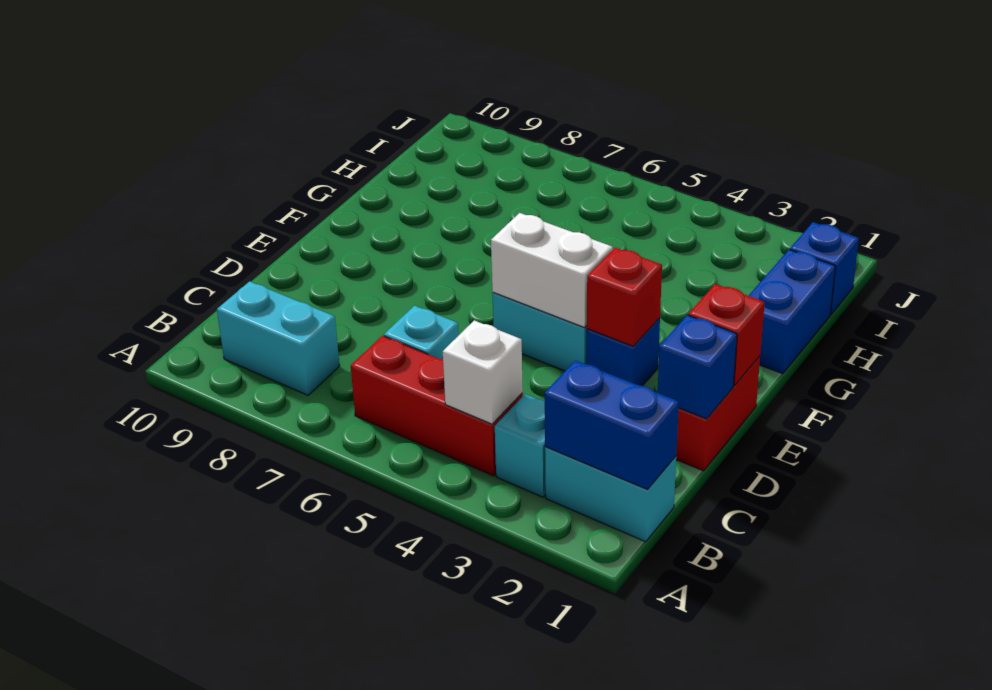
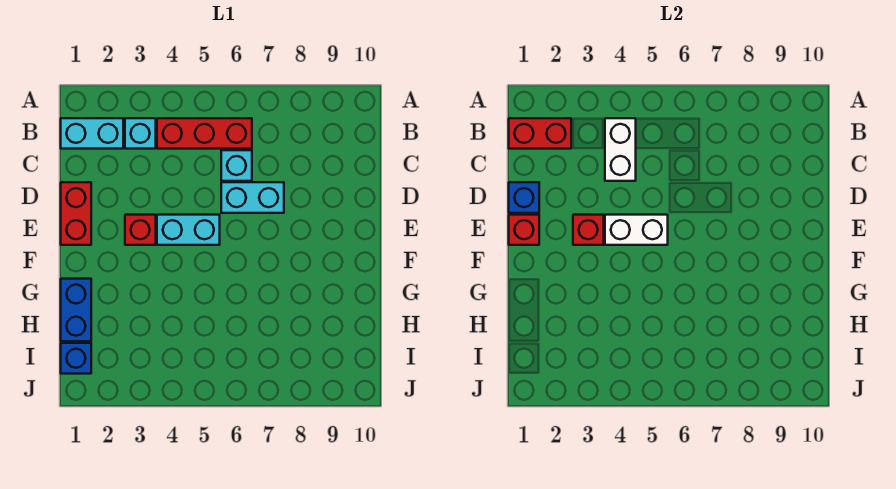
blue 1x2 brick [545,360,679,489] -> red 1x2 brick [509,118,571,149]
white 1x1 brick [443,320,523,424] -> white 1x2 brick [605,118,636,181]
cyan 1x2 brick [217,281,340,395] -> cyan 1x2 brick moved to [221,182,284,213]
blue 1x1 brick [586,318,660,386] -> red 1x1 brick [125,215,156,245]

